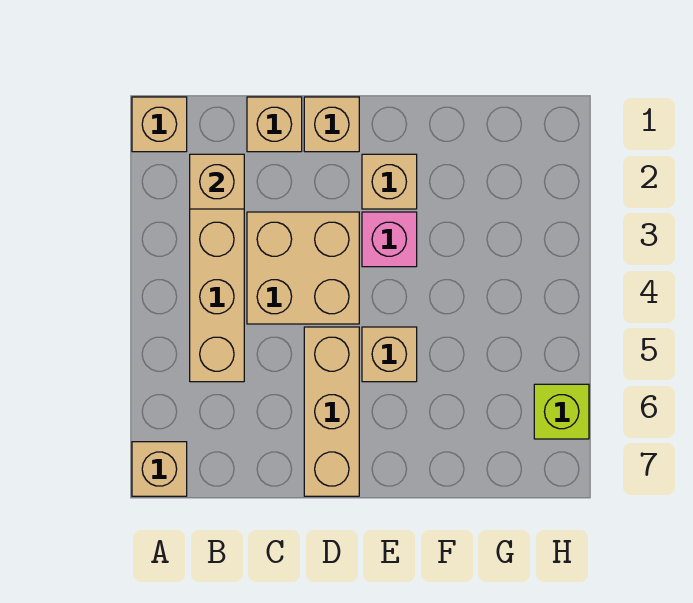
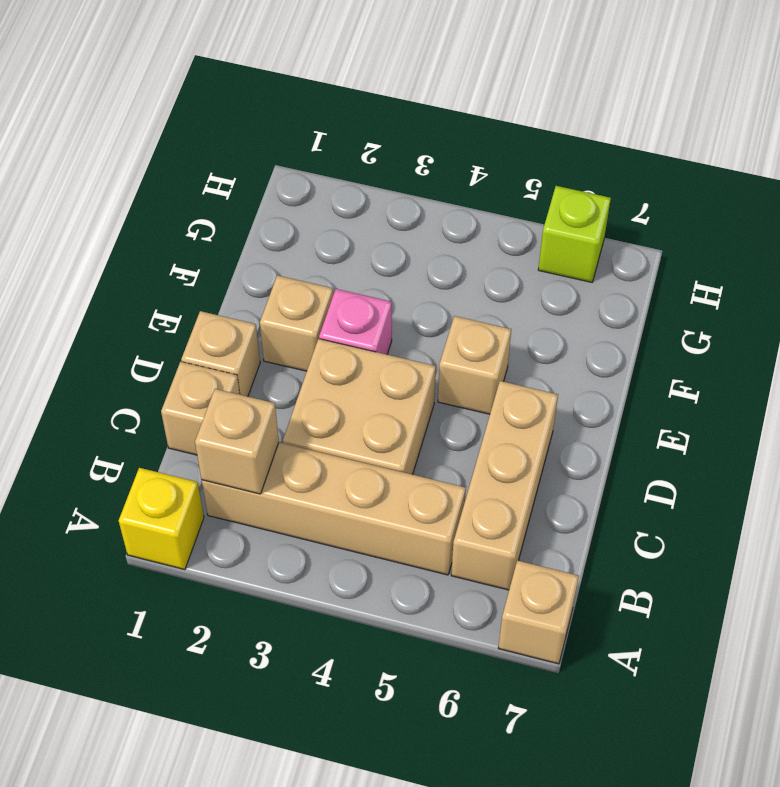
tan 1x1 brick [132,97,187,152] -> yellow 1x1 brick [119,468,204,570]
tan 1x3 brick [304,327,359,496] -> tan 1x3 brick turned to [451,381,558,590]

